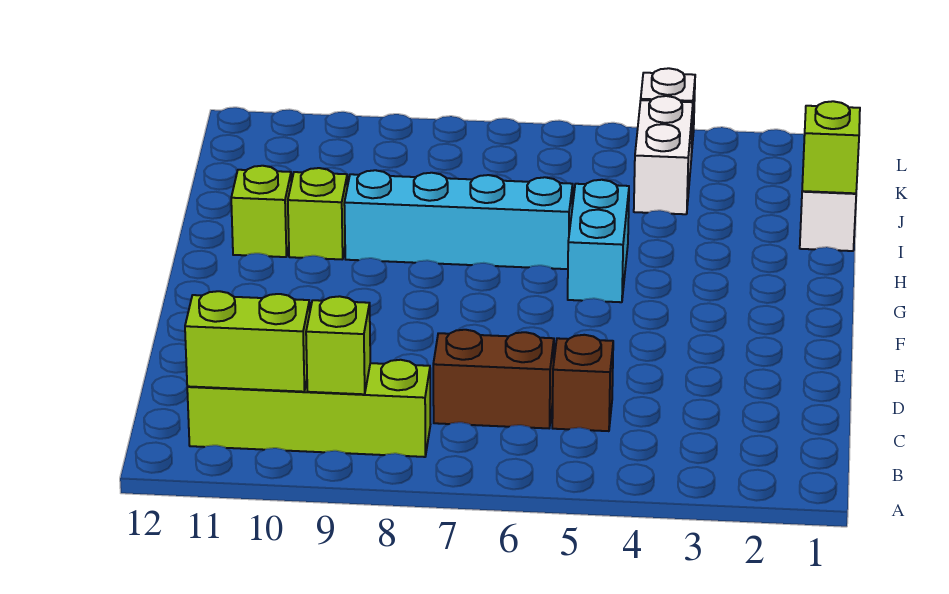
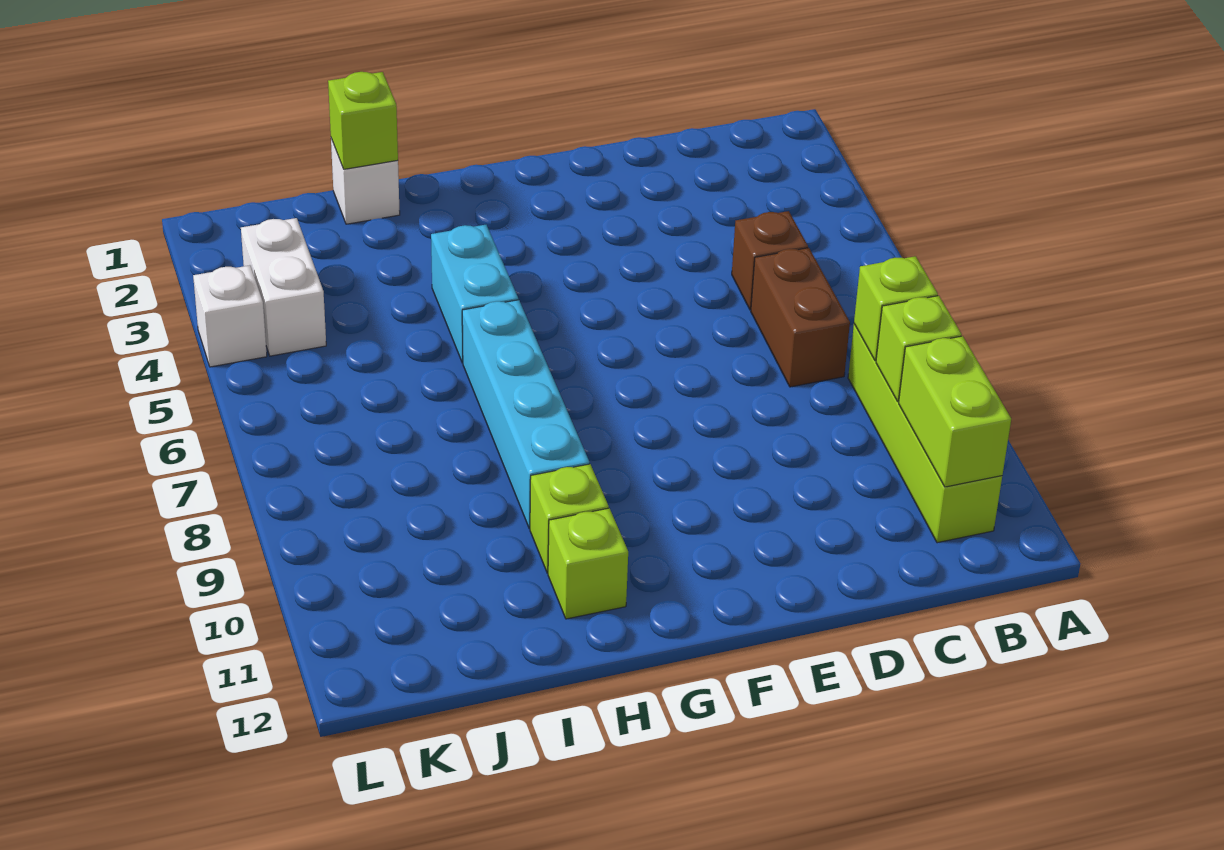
none -> lime 1x1 brick [854,256,938,361]
cyan 1x2 brick [568,180,629,302] -> cyan 1x2 brick turned to [431,225,518,363]
white 1x2 brick [634,96,693,214] -> white 1x2 brick turned to [241,218,326,356]

